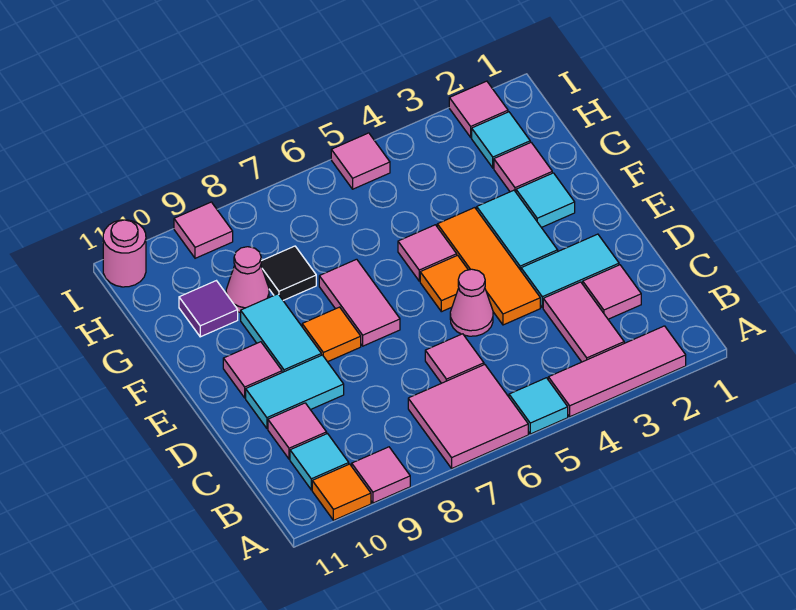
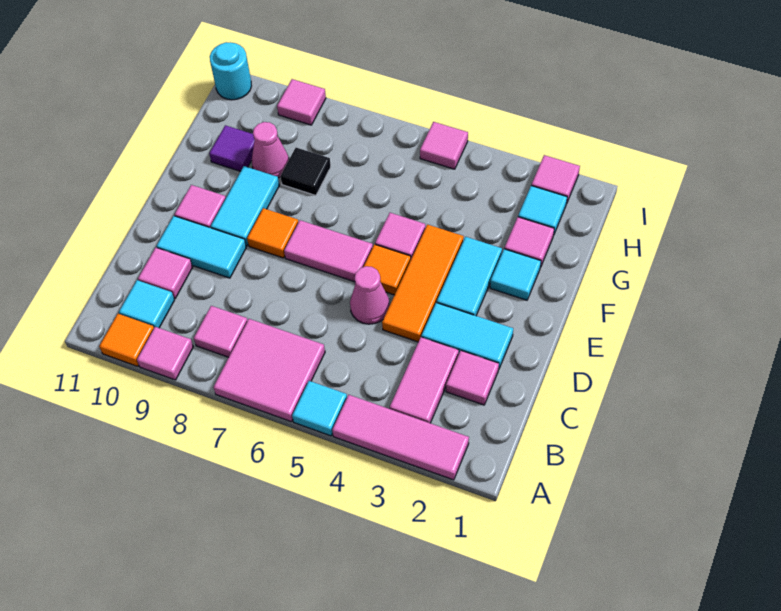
pink 1x1 tile [425,334,484,383] -> pink 1x1 tile moved to [194,306,248,357]
pink 1x2 tile [319,259,400,346] -> pink 1x2 tile turned to [284,220,373,282]
pink 1x1 round brick [103,220,146,287] -> cyan 1x1 round brick [210,42,251,100]

